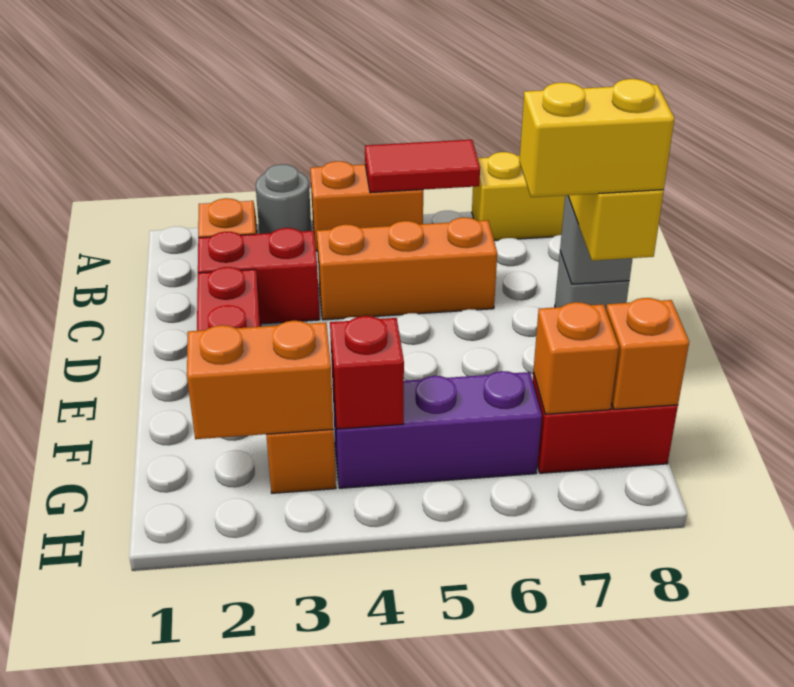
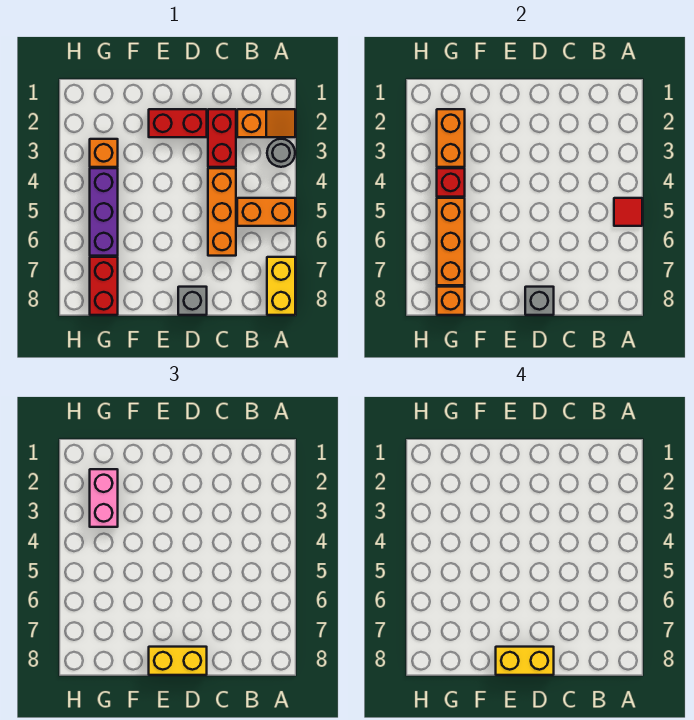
orange 1x2 brick [310,161,423,251] -> orange 1x2 brick turned to [237,198,295,226]
red 1x2 tile [365,140,480,193] -> red 1x1 tile [614,198,642,226]
yellow 1x2 brick [519,79,674,197] -> yellow 1x2 brick turned to [496,647,554,675]
none -> pink 1x2 brick [90,469,118,527]
orange 1x1 brick [533,302,619,414] -> orange 1x3 brick [437,198,465,285]

